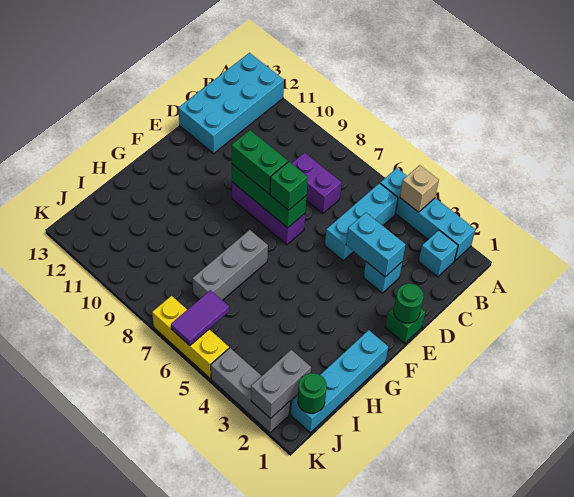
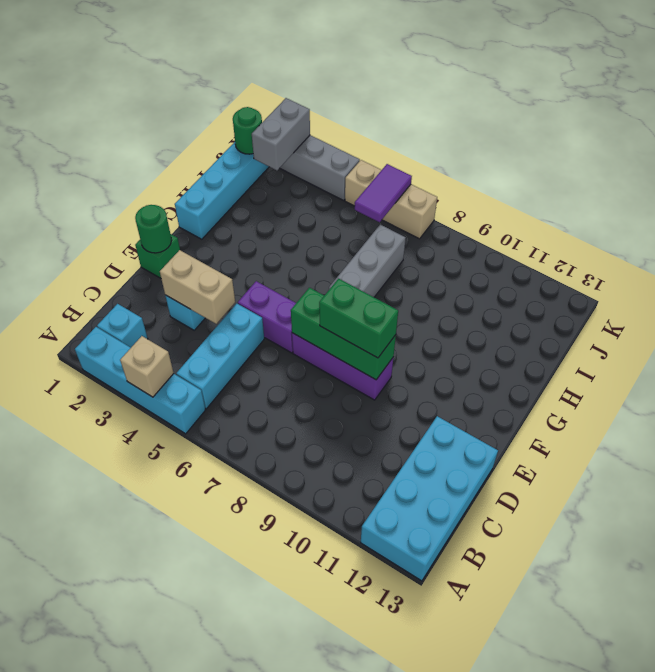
purple 1x2 brick [292,153,341,214] -> purple 1x2 brick moved to [238,281,296,353]
cyan 1x2 brick [346,212,406,277] -> tan 1x2 brick [160,250,235,324]
green 1x1 brick [270,162,308,210] -> none
yellow 1x3 brick [152,296,229,378] -> tan 1x3 brick [345,160,437,239]

